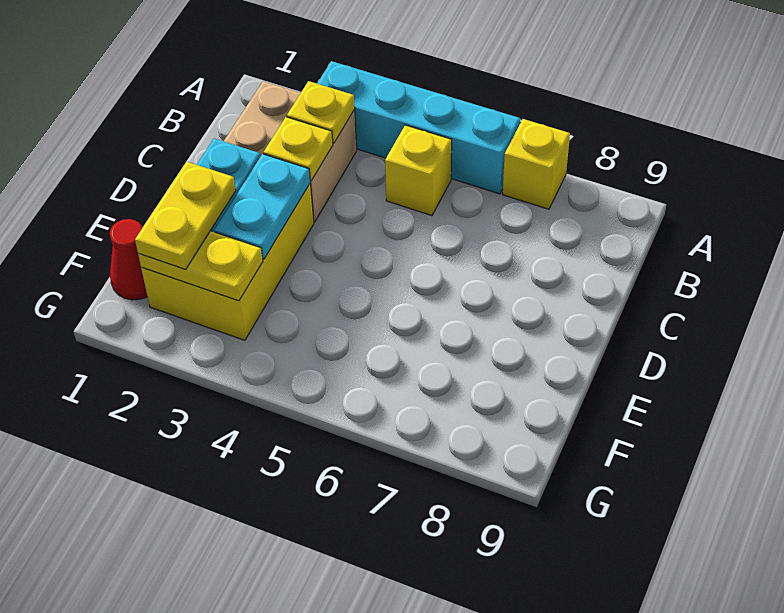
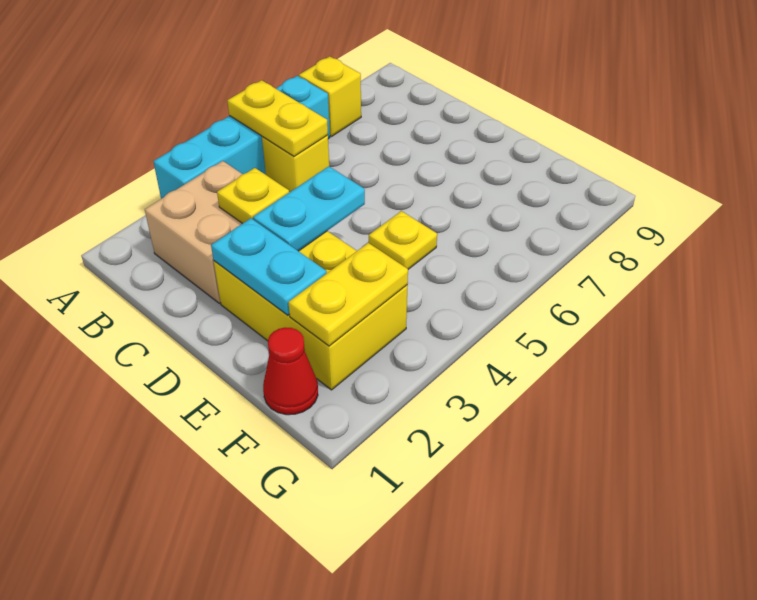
yellow 1x1 plate [287,81,355,143] -> yellow 1x1 plate moved to [369,211,437,269]
cyan 1x2 plate [214,154,310,259] -> cyan 1x2 plate turned to [253,166,365,251]
yellow 1x2 plate [135,162,236,269] -> yellow 1x2 plate moved to [227,80,328,156]

